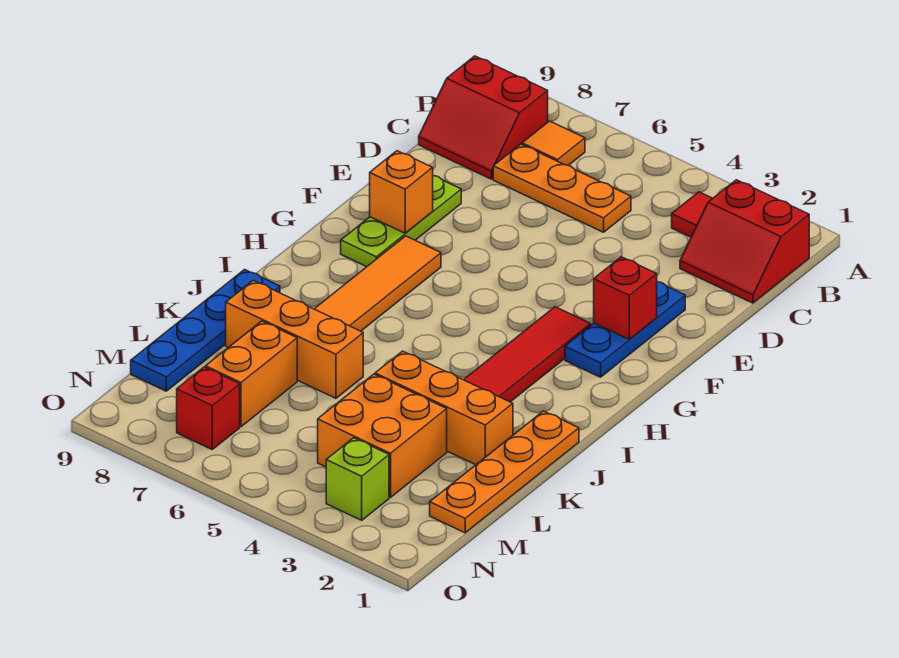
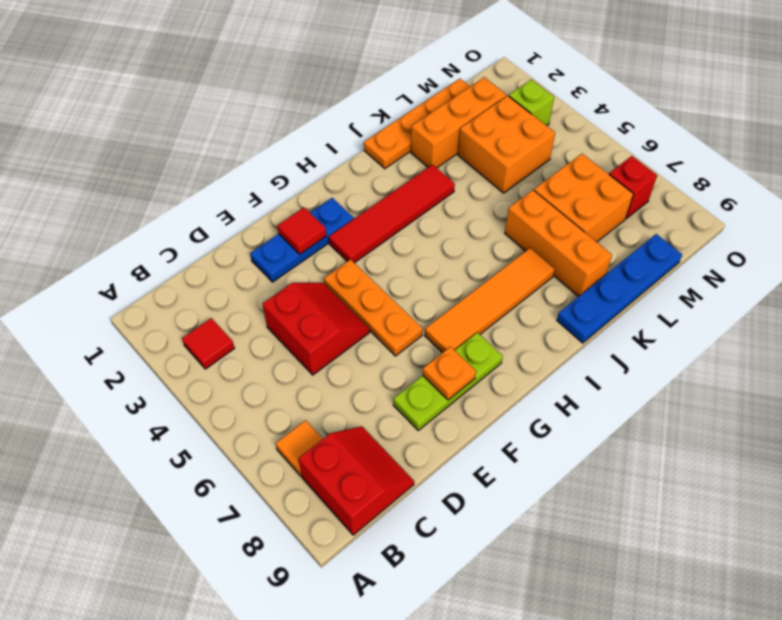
red 2x2 slope [680,180,809,303] -> red 2x2 slope moved to [262,283,369,375]
orange 1x3 plate [493,144,631,232] -> orange 1x3 plate moved to [324,259,422,356]
red 1x1 brick [594,257,657,339] -> red 1x1 tile [277,208,326,254]
orange 1x1 brick [370,151,433,233] -> orange 1x1 plate [423,347,476,400]
orange 1x3 brick [375,351,513,465] -> orange 1x3 brick turned to [411,77,506,168]
orange 1x2 brick [206,321,297,427] -> orange 2x2 brick [534,154,633,242]

